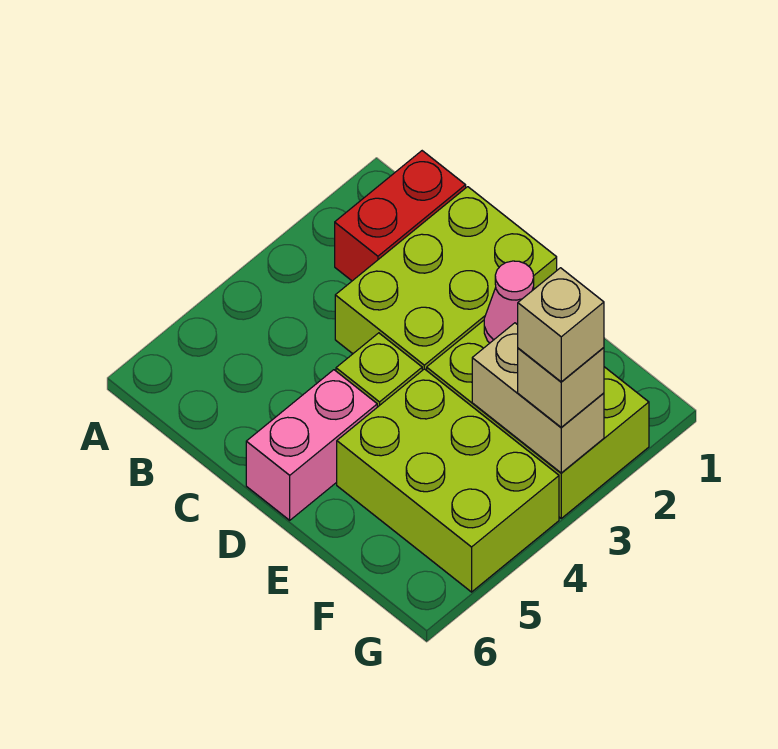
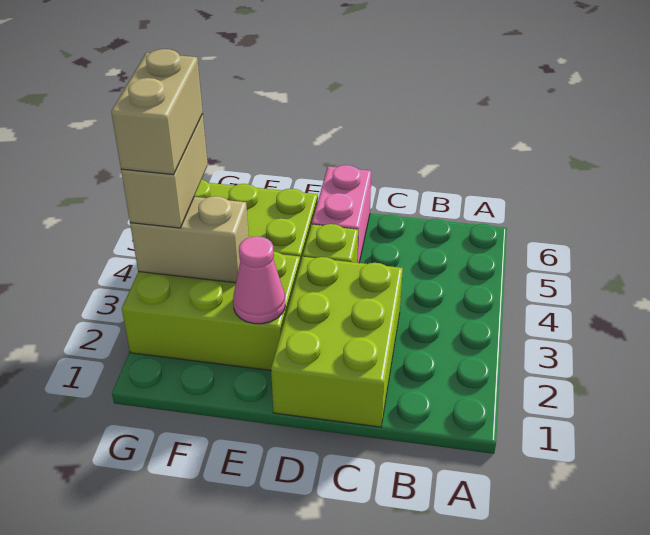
red 1x2 brick [335,151,466,281] -> none
tan 1x1 brick [518,348,604,427] -> tan 1x2 brick [121,115,208,228]
tan 1x1 brick [518,268,604,382] -> tan 1x2 brick [111,49,203,175]

